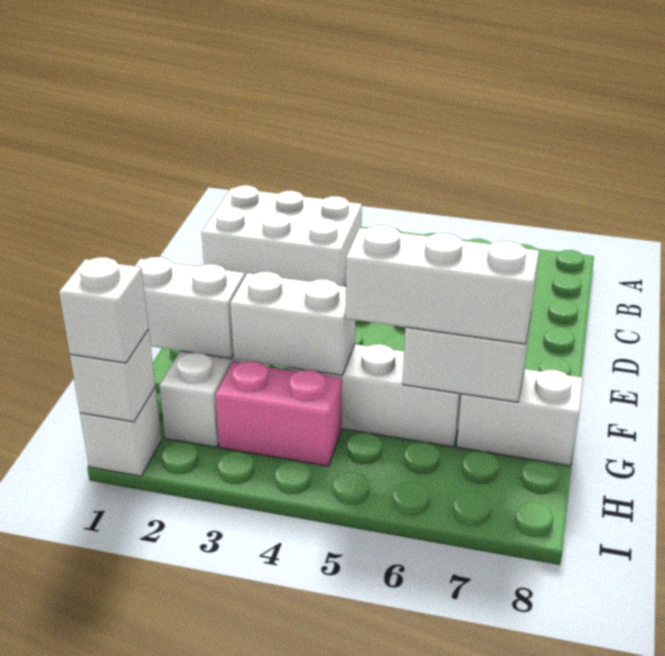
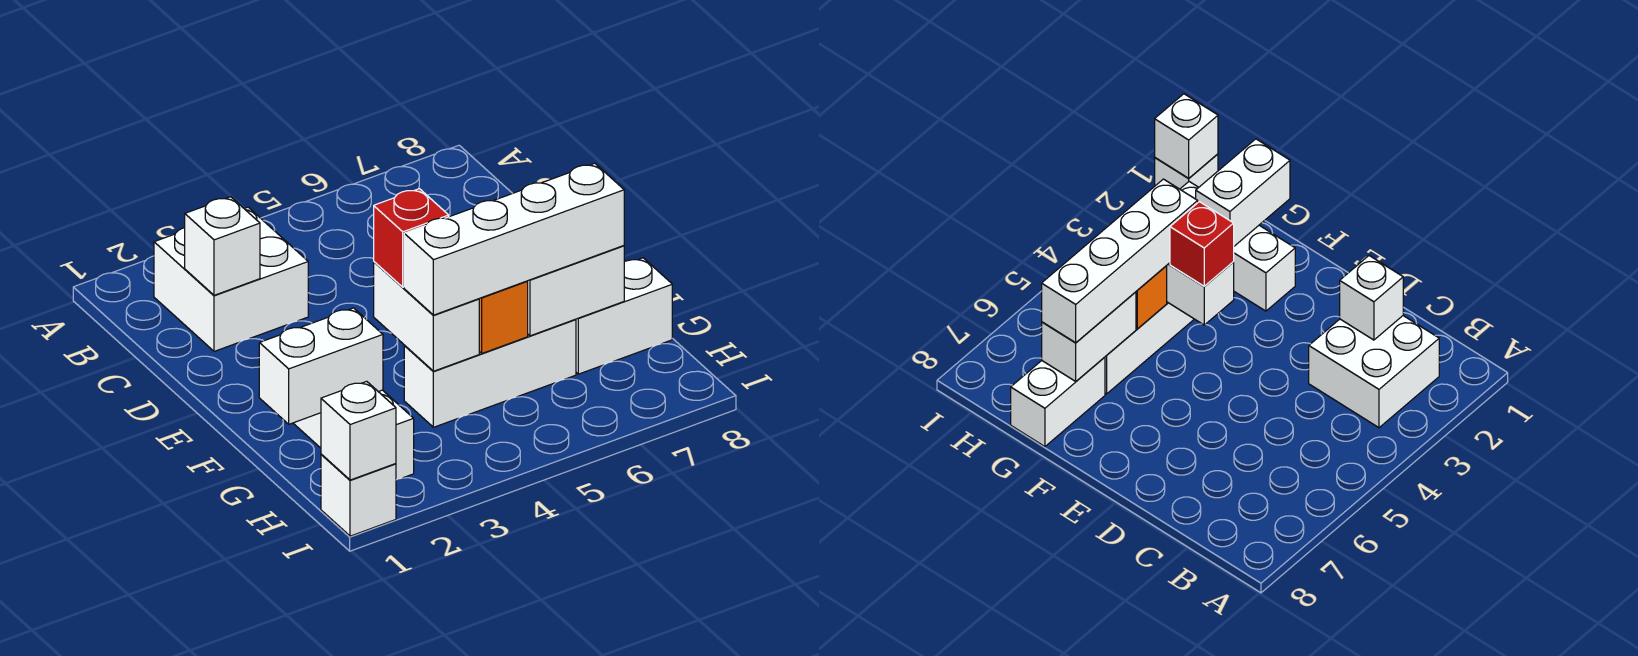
white 2x3 brick [202,185,362,286] -> white 2x2 brick [154,207,308,351]
none -> red 1x1 brick [374,189,449,287]
white 1x2 brick [230,272,355,375] -> white 1x2 brick turned to [374,262,479,371]
none -> orange 1x1 brick [479,281,528,353]
white 1x3 brick [346,225,539,344] -> white 1x4 brick [404,163,624,315]
pink 1x2 brick [215,361,342,466] -> none
white 1x1 brick [59,257,149,363] -> white 1x1 brick moved to [185,197,260,295]

